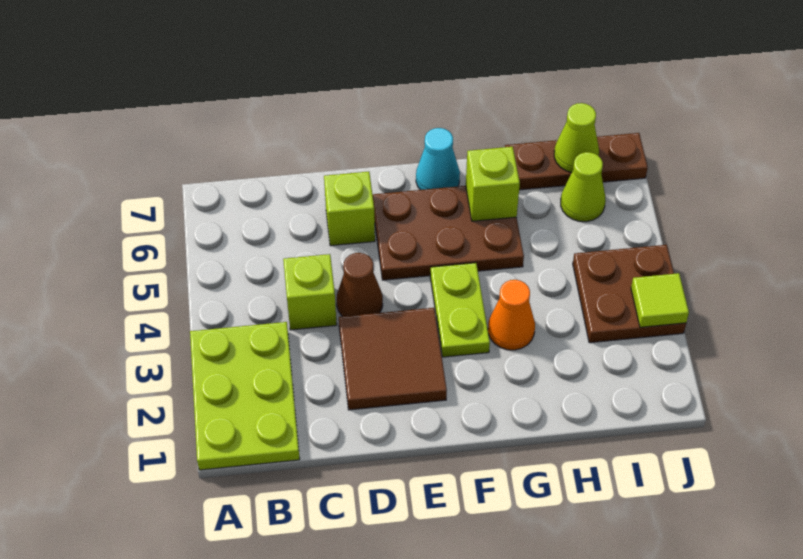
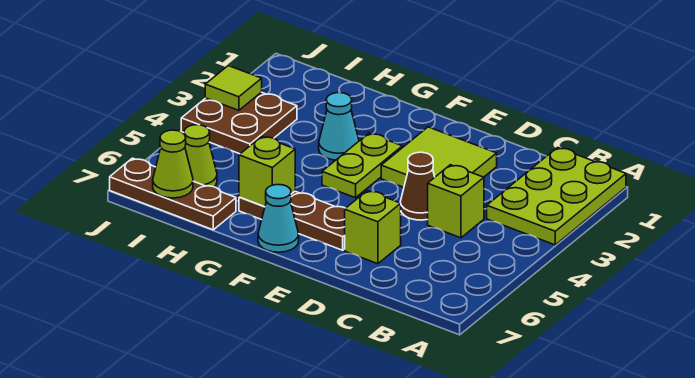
brown 2x2 tile [339,308,447,410] -> lime 2x2 tile [381,127,497,187]
brown 2x3 plate [373,186,524,280] -> brown 1x3 plate [239,191,345,250]
orange 1x1 cone [488,280,535,350] -> cyan 1x1 cone [319,93,359,160]

